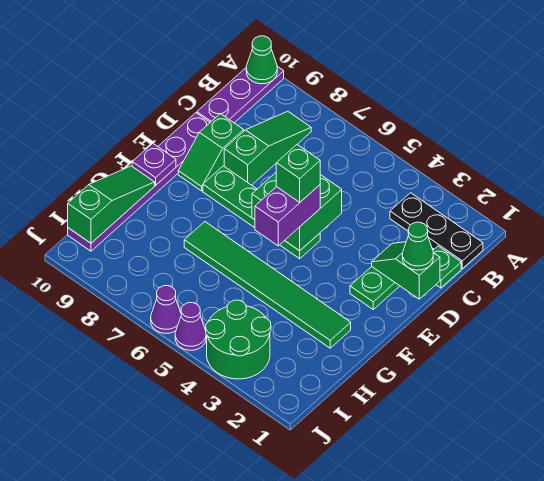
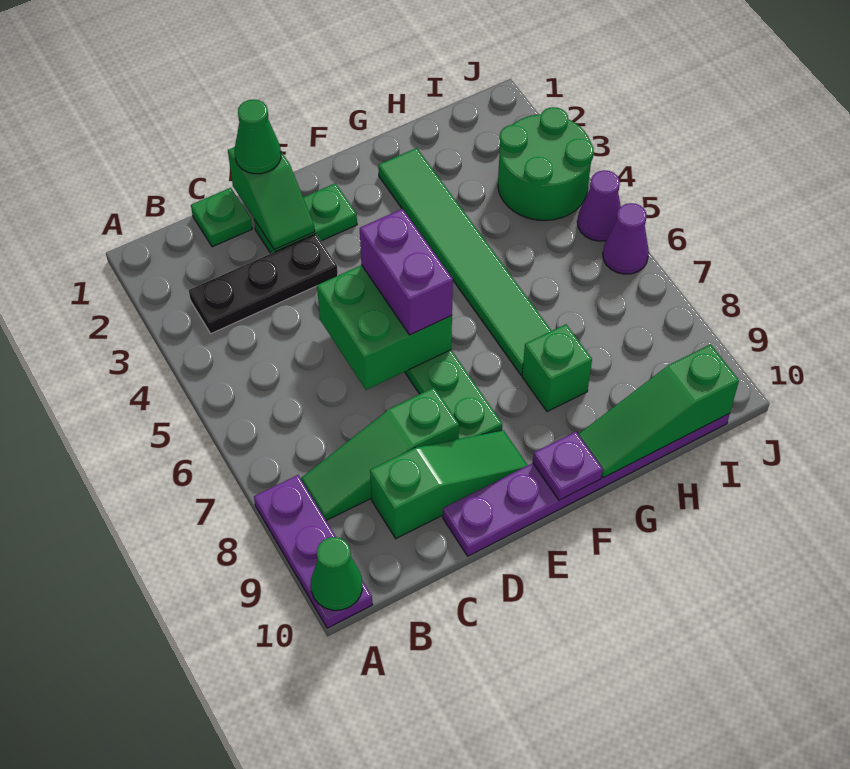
purple 1x3 plate [197,66,284,123] -> purple 1x3 plate turned to [254,475,372,628]
black 1x3 plate [390,193,483,269] -> black 1x3 plate turned to [189,234,338,334]
green 1x2 slope [178,114,244,191] -> green 1x3 slope [370,430,528,538]
purple 1x2 brick [255,185,320,246] -> purple 1x2 brick turned to [360,209,453,335]
green 1x1 brick [276,145,320,202] -> green 1x1 brick moved to [522,324,592,412]

